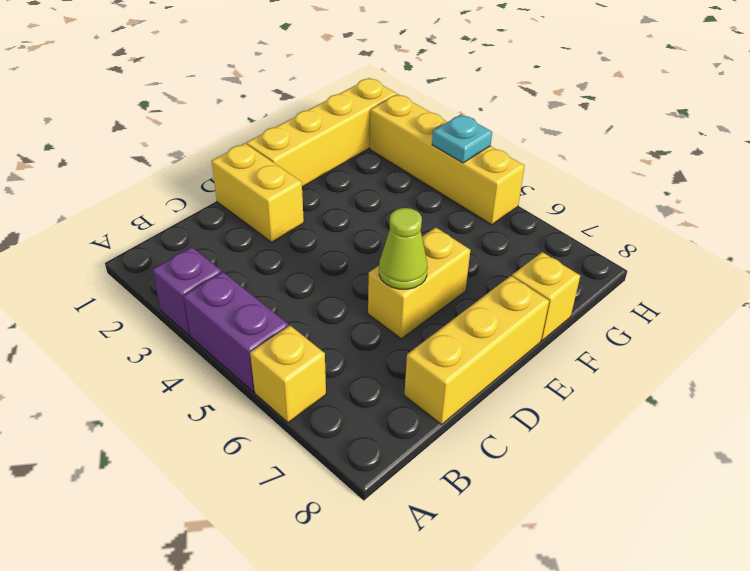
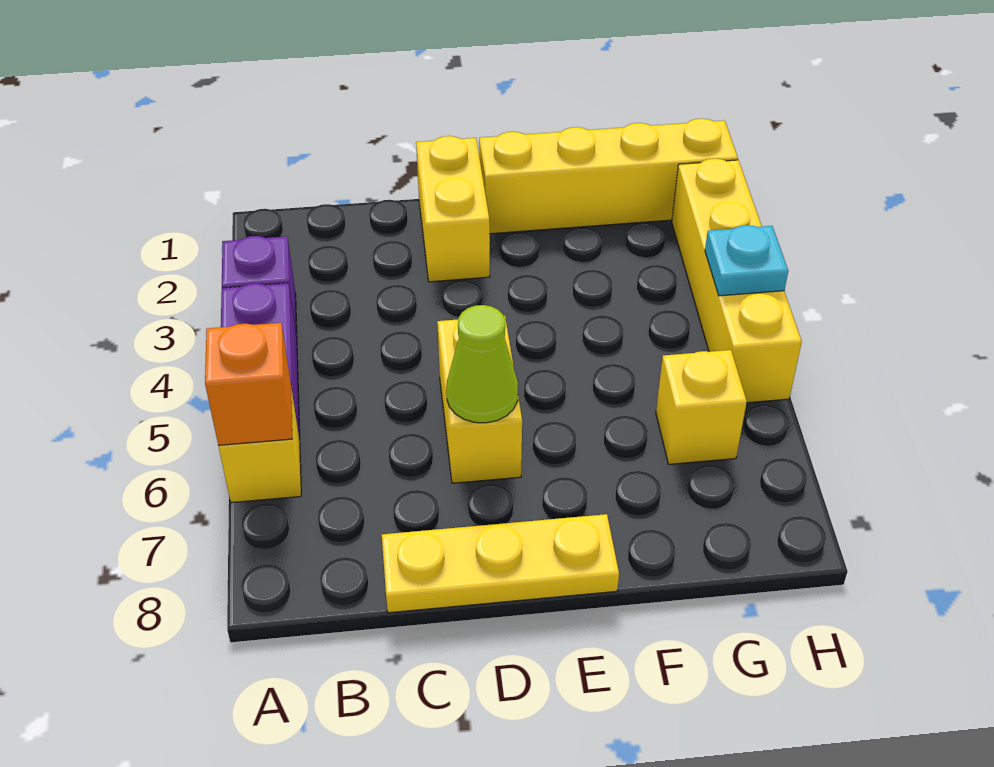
none -> orange 1x1 brick [205,323,292,445]
yellow 1x3 brick [404,276,549,425] -> yellow 1x3 plate [382,514,619,613]
yellow 1x2 brick [368,228,470,339] -> yellow 1x2 brick turned to [437,316,522,483]
yellow 1x1 brick [512,252,580,341] -> yellow 1x1 brick moved to [656,350,747,464]

